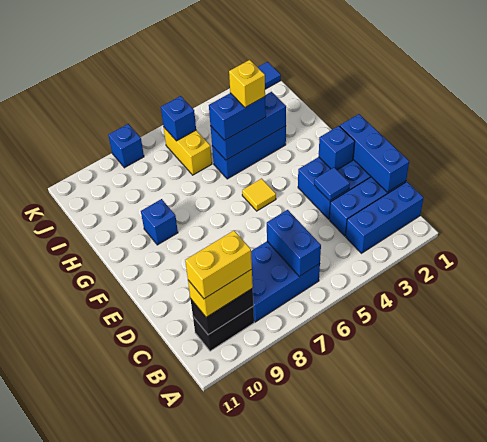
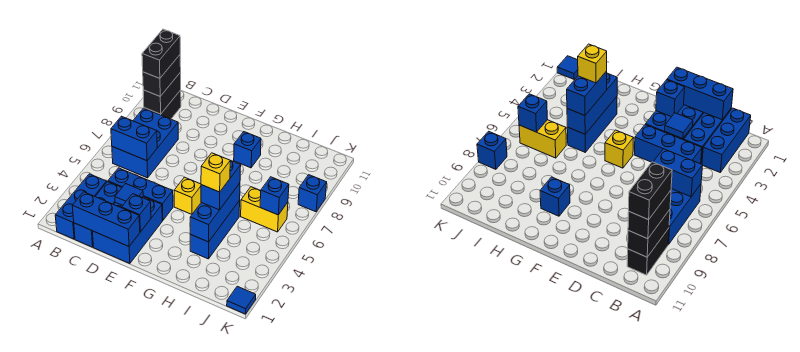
yellow 1x2 brick [188,269,253,317] -> black 1x2 brick [143,55,181,96]
yellow 1x2 brick [185,230,252,299] -> black 1x2 brick [142,29,180,78]
none -> blue 1x3 brick [108,168,173,221]
yellow 1x1 tile [242,179,276,211] -> yellow 1x1 brick [174,177,201,214]

